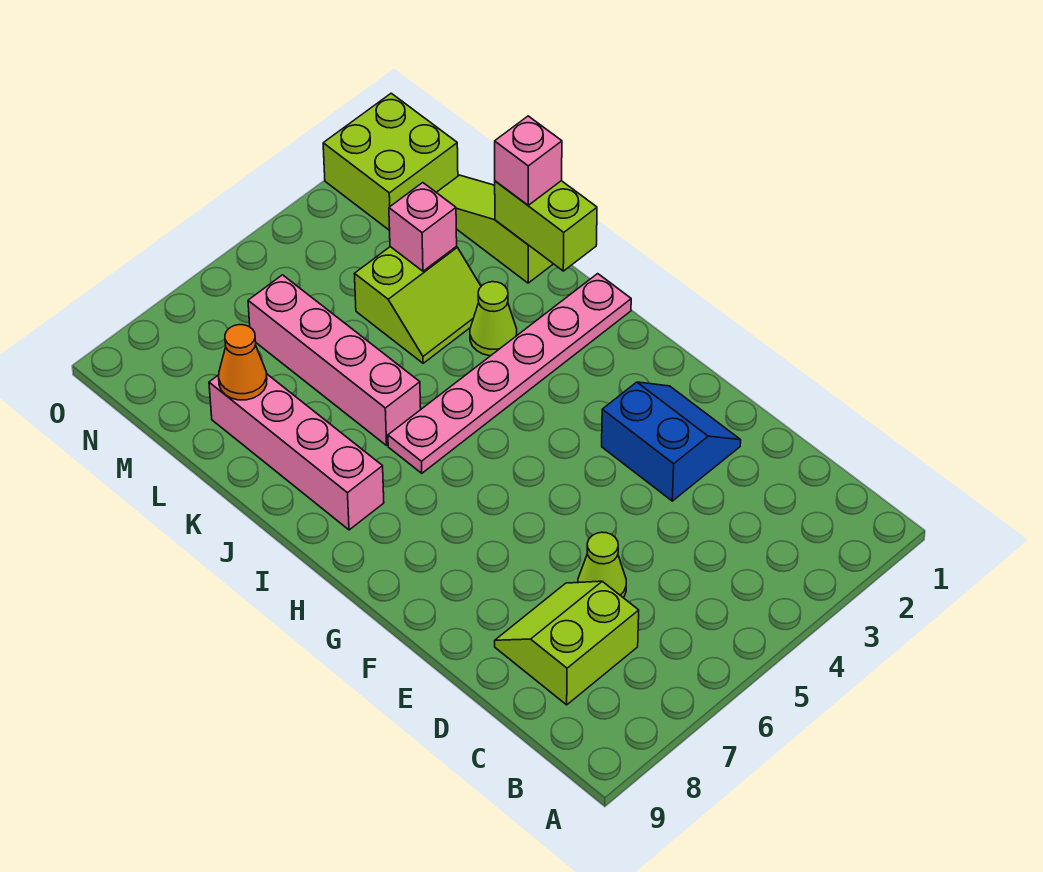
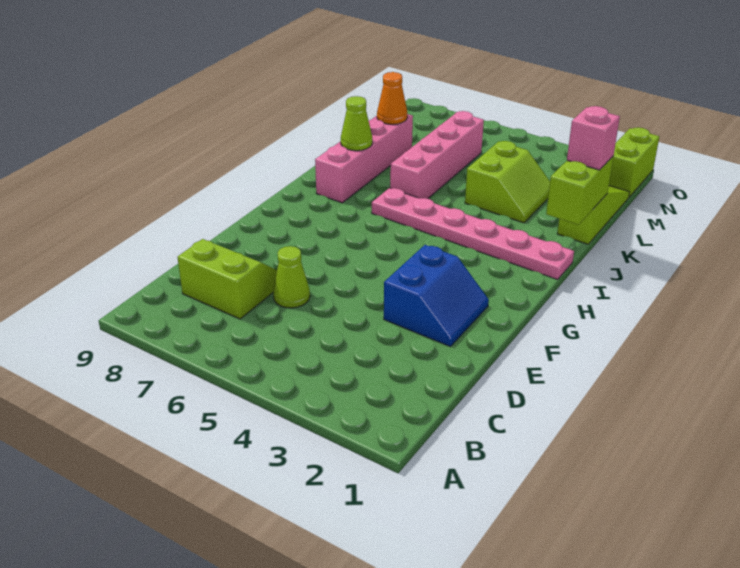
lime 1x1 cone [470,282,517,356] -> lime 1x1 cone moved to [341,96,372,151]
lime 2x2 slope [355,247,481,363] -> lime 2x2 slope turned to [465,141,550,223]
pink 1x1 brick [389,183,457,271] -> none
lime 2x2 brick [323,93,458,231] -> lime 1x2 brick [609,127,659,197]

